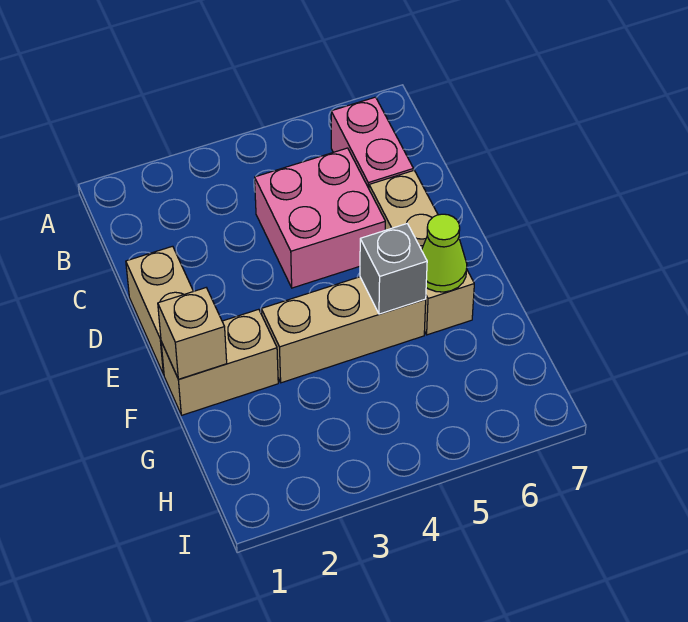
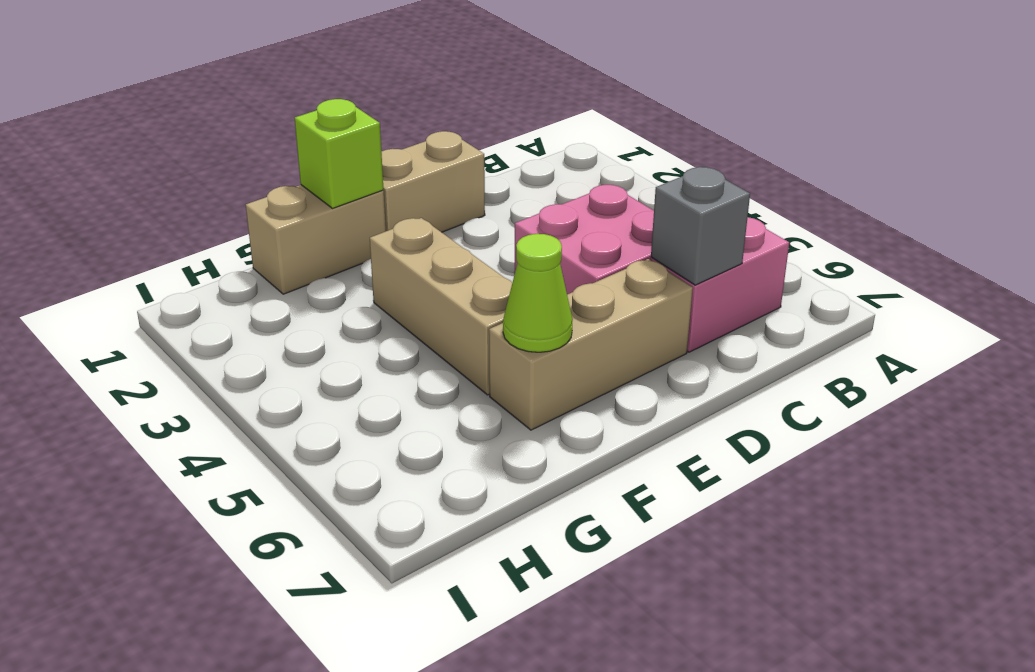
tan 1x2 brick [161,309,278,415] -> tan 1x2 brick turned to [246,185,386,294]
tan 1x1 brick [158,288,227,379] -> lime 1x1 brick [295,99,384,209]
grey 1x1 brick [360,224,427,314] -> grey 1x1 brick moved to [651,167,750,285]

